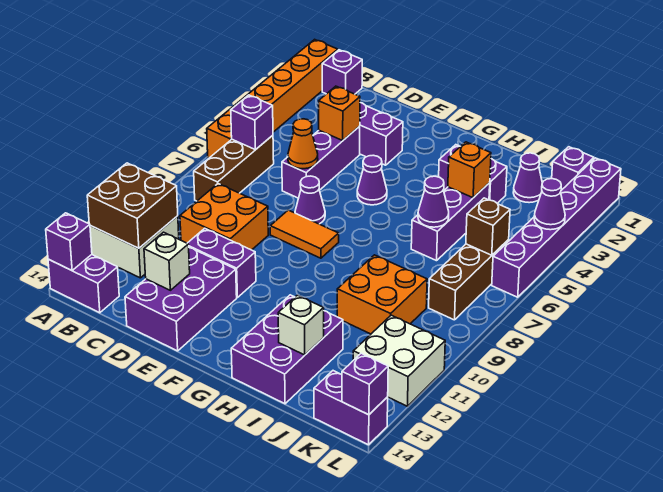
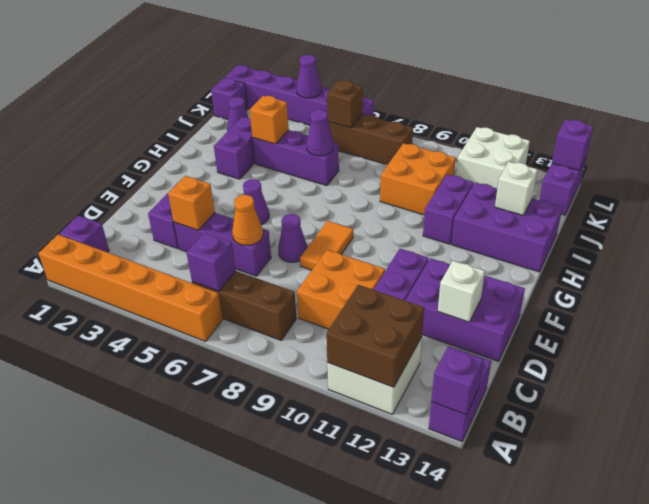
none -> purple 1x2 brick [423,175,474,244]

